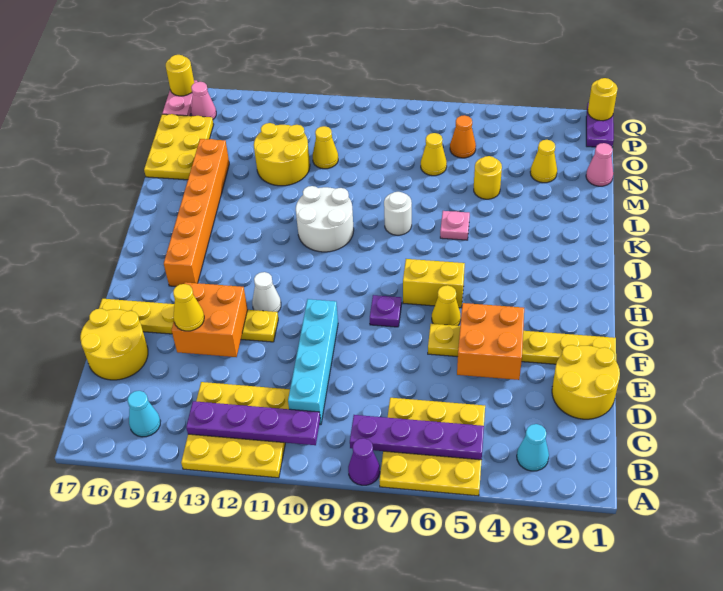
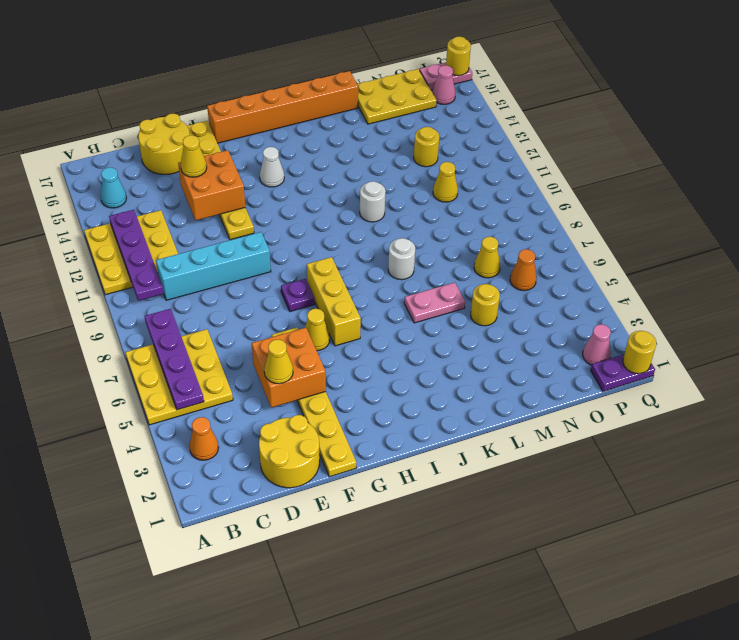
purple 1x1 cone [348,438,380,485] -> none
cyan 1x1 cone [517,424,549,471] -> orange 1x1 cone [189,417,219,460]
white 1x1 cone [252,272,281,312] -> white 1x1 cone moved to [260,147,284,187]
yellow 1x2 brick [403,259,465,308] -> yellow 1x3 brick [307,257,361,346]
orange 1x6 brick [164,139,229,286] -> orange 1x6 brick moved to [207,71,358,143]
white 2x2 round brick [296,186,354,252] -> white 1x1 round brick [360,181,386,222]
pink 1x1 plate [440,211,470,240] -> pink 1x2 plate [404,283,465,323]
yellow 2x2 round brick [254,123,310,186] -> yellow 1x1 round brick [414,127,439,167]
pink 1x1 cone [586,143,613,186] -> pink 1x1 cone moved to [583,324,611,365]
yellow 1x1 cone [530,140,557,183] -> yellow 1x1 cone moved to [264,340,293,384]

